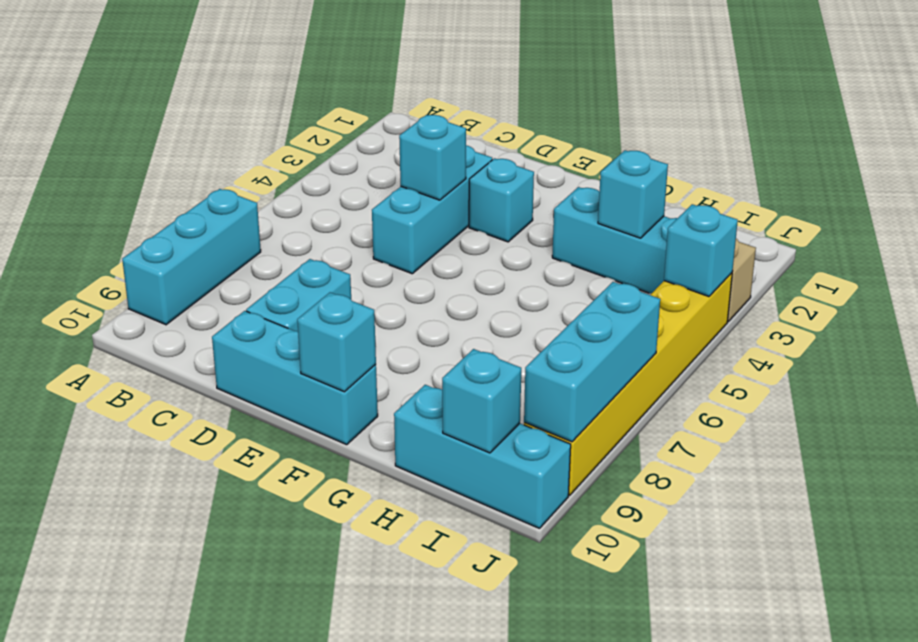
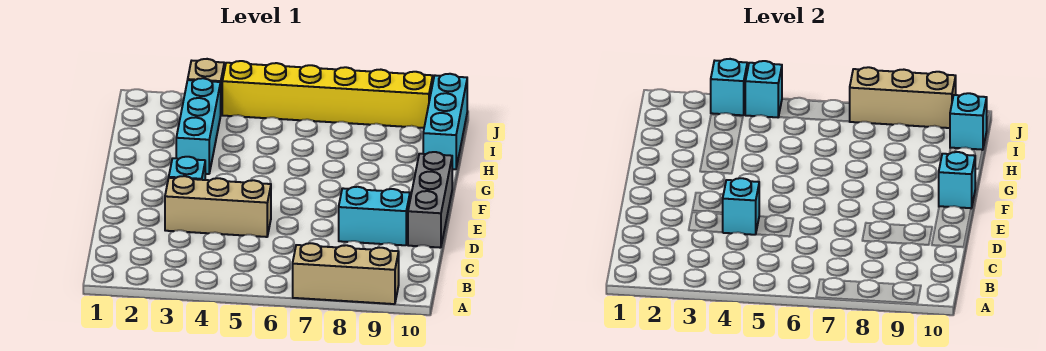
cyan 1x3 brick [122,189,261,325] -> tan 1x3 brick [293,243,399,304]
cyan 1x3 brick [372,145,492,274] -> tan 1x3 brick [165,176,271,237]
cyan 1x3 brick [212,311,378,445] -> grey 1x3 brick [408,152,452,248]
cyan 1x1 brick [598,150,668,238] -> cyan 1x1 brick moved to [711,59,747,115]
cyan 1x3 brick [524,282,660,442] -> tan 1x3 brick [849,67,956,128]

